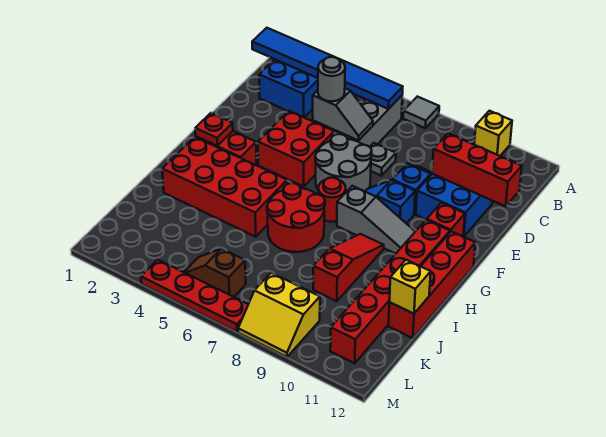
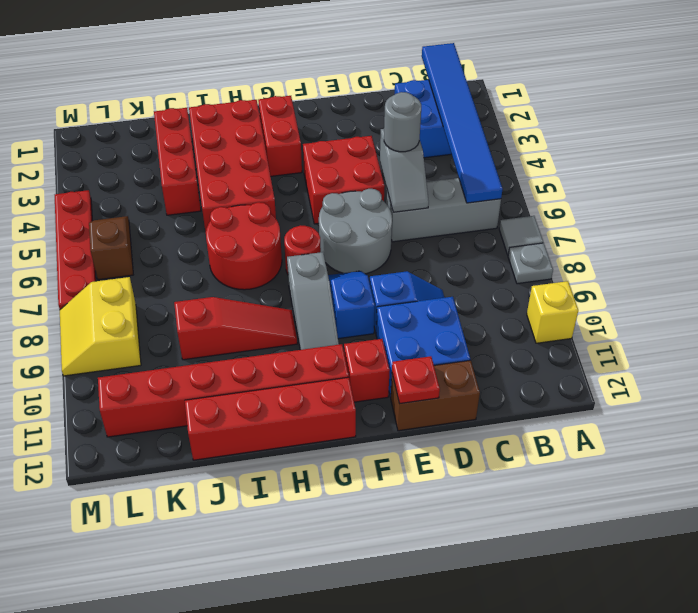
grey 1x1 plate [370,143,396,176] -> grey 1x1 plate moved to [508,243,553,284]
red 1x3 brick [432,133,522,206] -> red 1x3 brick moved to [154,108,201,215]
none -> brown 1x2 brick [391,360,480,431]
red 1x1 plate [195,113,233,146] -> red 1x1 plate moved to [392,356,440,404]
yellow 1x1 brick [389,260,431,314] -> none

